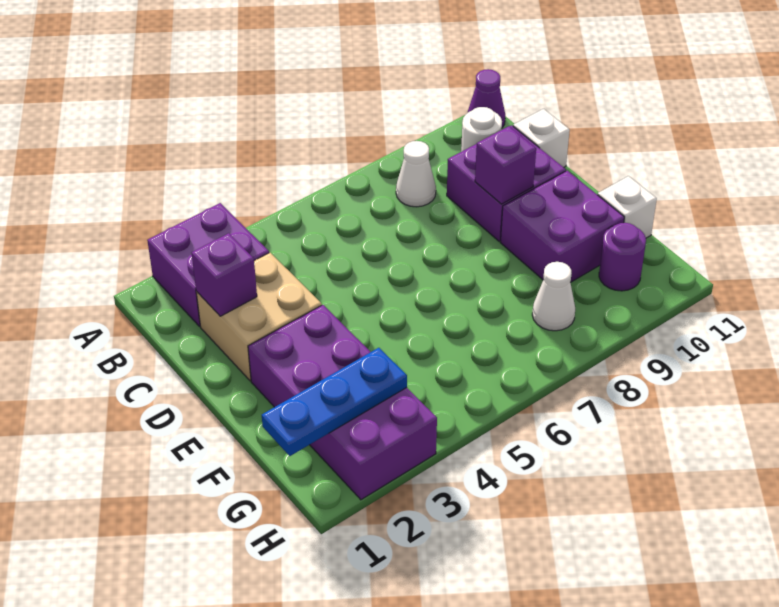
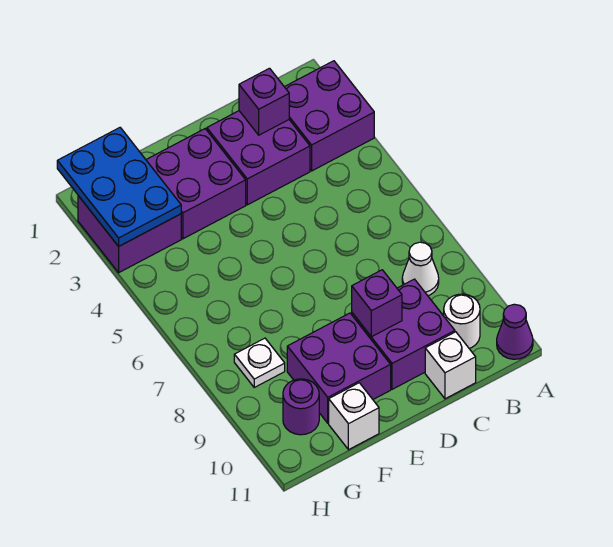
tan 2x2 brick [196,253,322,381] -> purple 2x2 brick [207,111,310,205]
blue 1x3 plate [262,348,407,456] -> blue 2x3 plate [57,128,181,246]
white 1x1 cone [532,262,575,331] -> white 1x1 plate [234,338,285,387]

